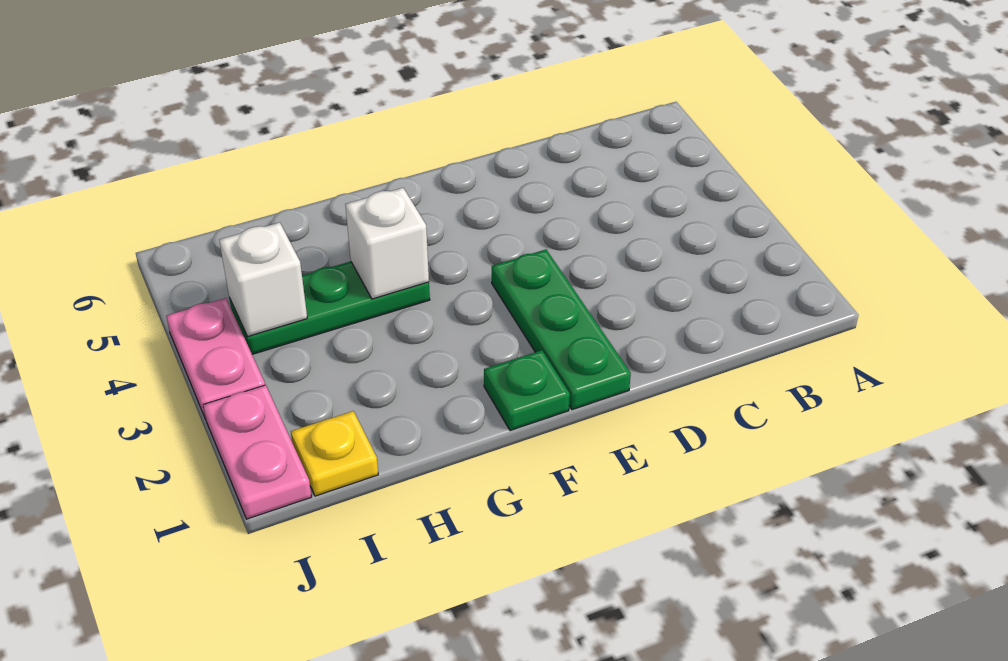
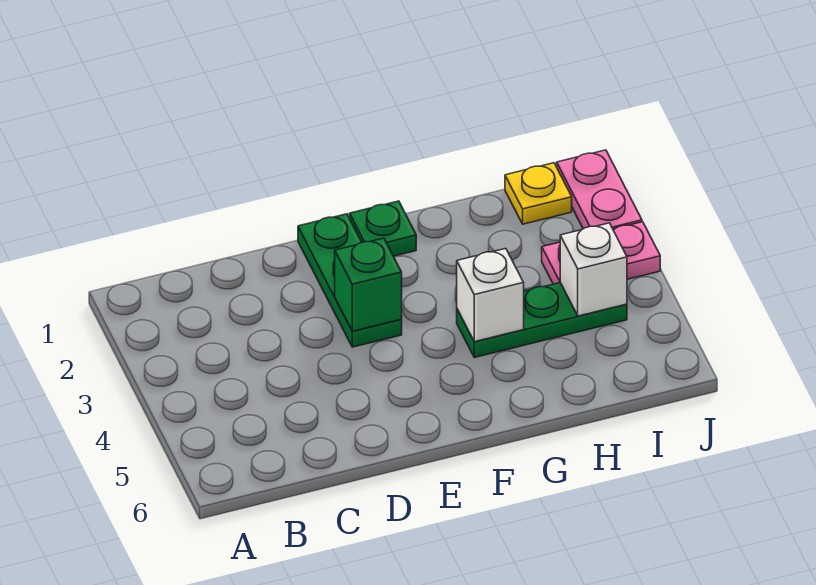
none -> green 1x1 brick [335,238,402,331]
pink 1x2 plate [166,298,265,420] -> pink 1x2 plate turned to [542,222,660,284]

